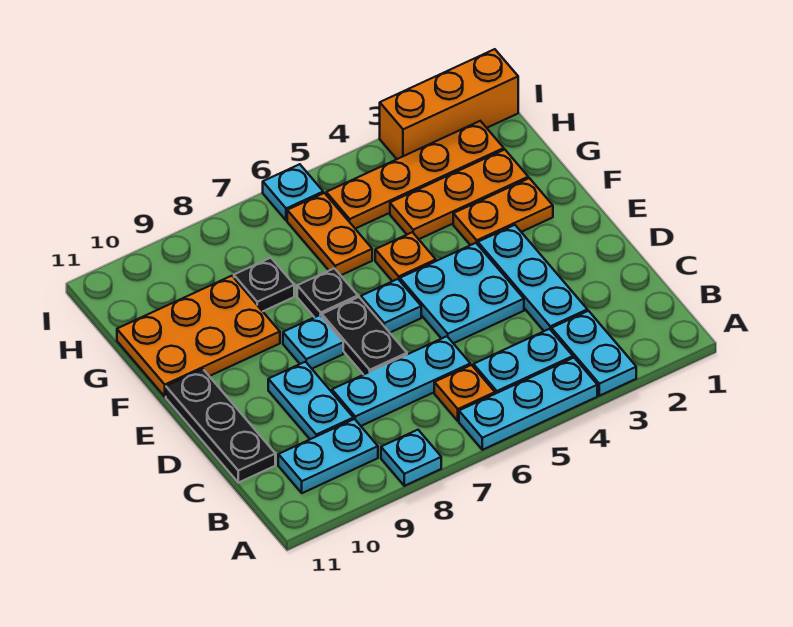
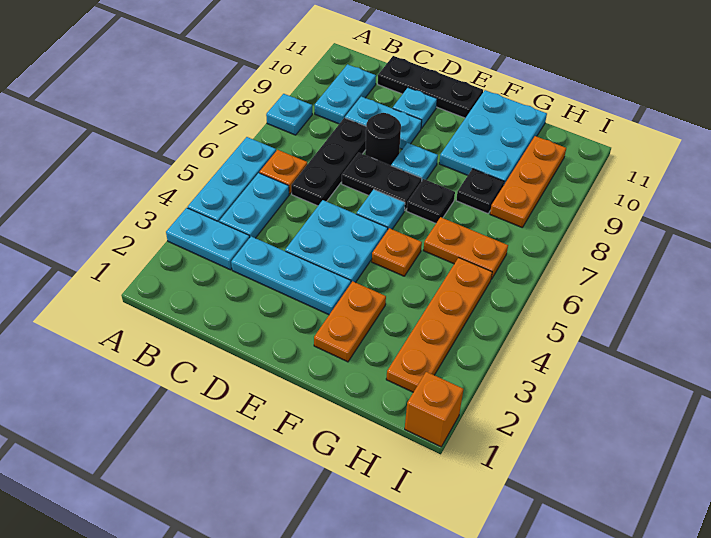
cyan 1x3 plate [332,336,470,426] -> black 1x3 plate [291,118,366,206]
none -> black 1x1 round brick [365,113,401,166]
orange 2x3 plate [117,276,280,396] -> cyan 2x3 plate [439,90,547,184]
orange 1x3 plate [390,150,528,239] -> orange 1x3 plate moved to [490,136,566,227]
orange 1x3 brick [380,49,518,159] -> orange 1x1 brick [405,372,463,447]
cyan 1x1 plate [263,164,323,221] -> cyan 1x1 plate moved to [393,88,437,128]

